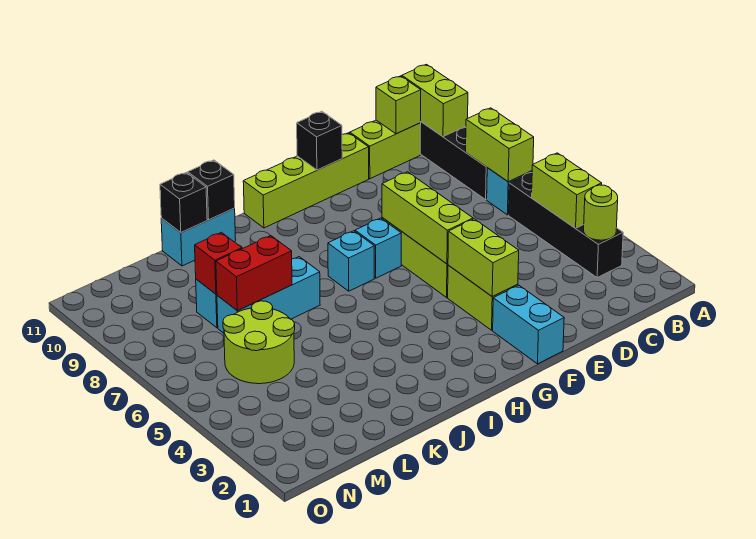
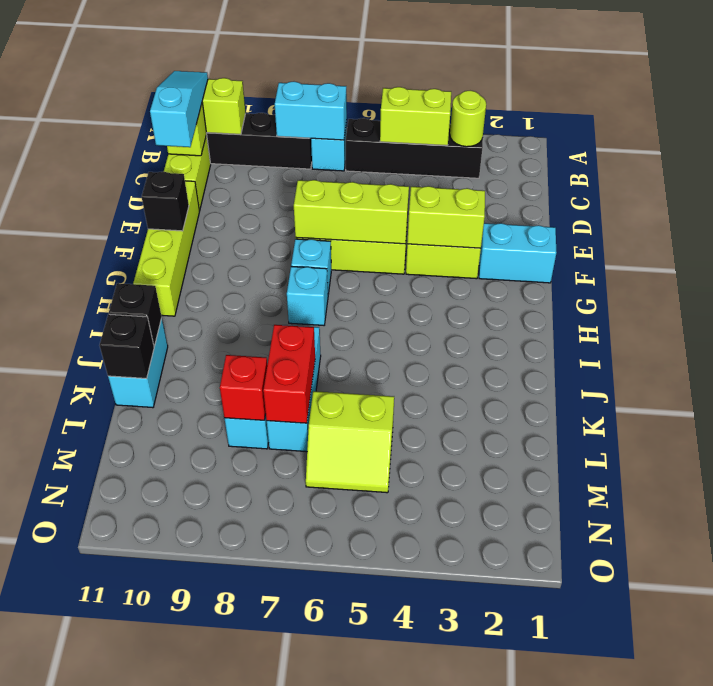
lime 1x2 brick [466,108,534,182] -> cyan 1x2 brick [275,82,347,140]
none -> cyan 1x3 slope [150,71,208,147]
lime 2x2 round brick [223,301,295,384] -> lime 2x2 slope [306,391,394,493]

